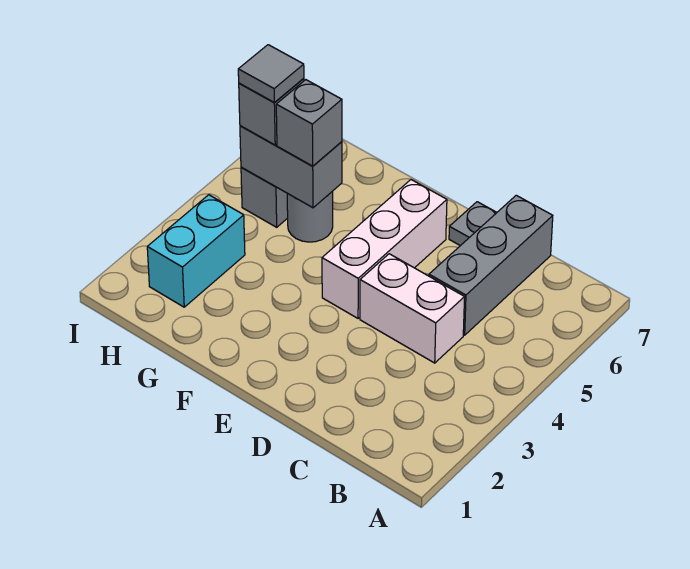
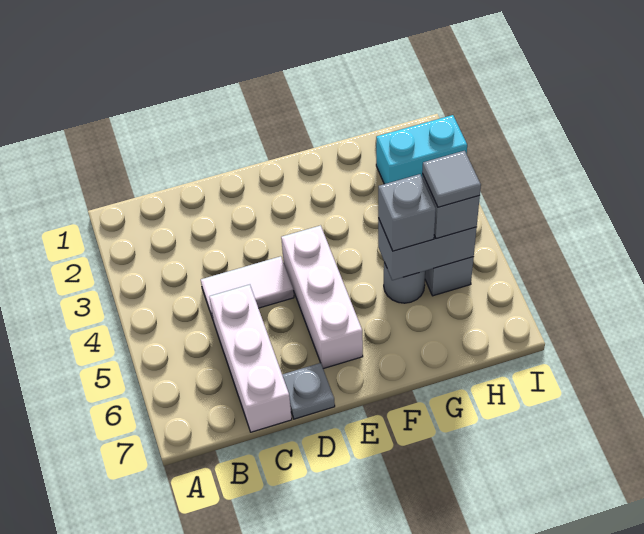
white 1x2 brick [360,254,465,363] -> white 1x2 tile [201,256,294,319]
grey 1x3 brick [429,195,553,335] -> white 1x3 brick [209,285,292,432]
cyan 1x2 brick [147,195,245,307] -> cyan 1x2 brick turned to [376,115,467,184]

